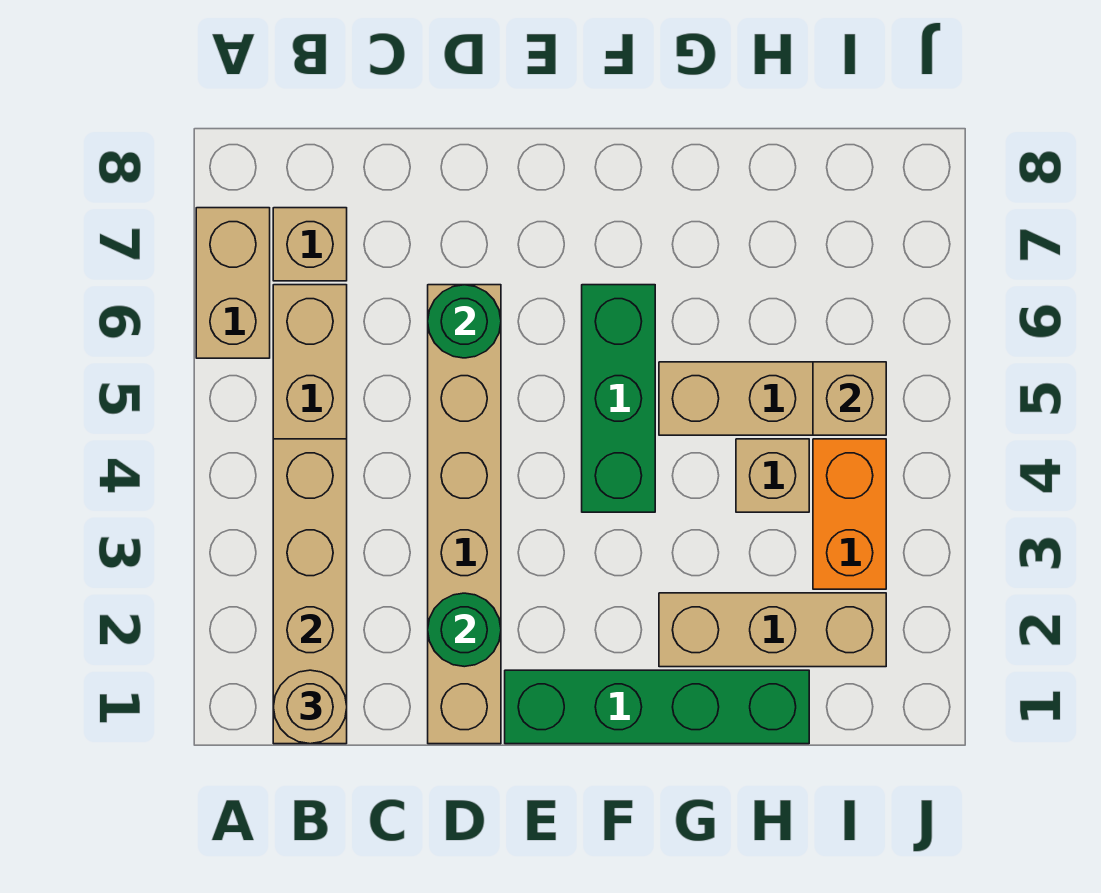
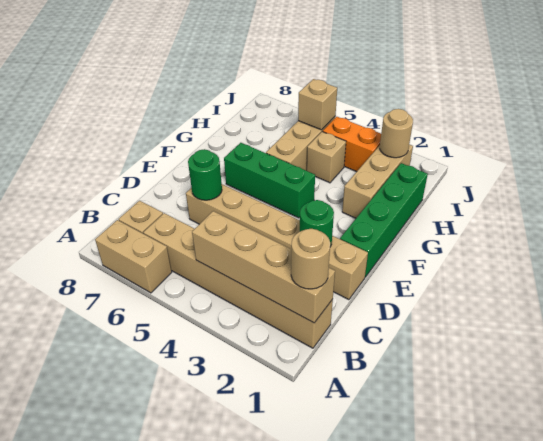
none -> tan 1x1 round brick [380,109,413,158]

